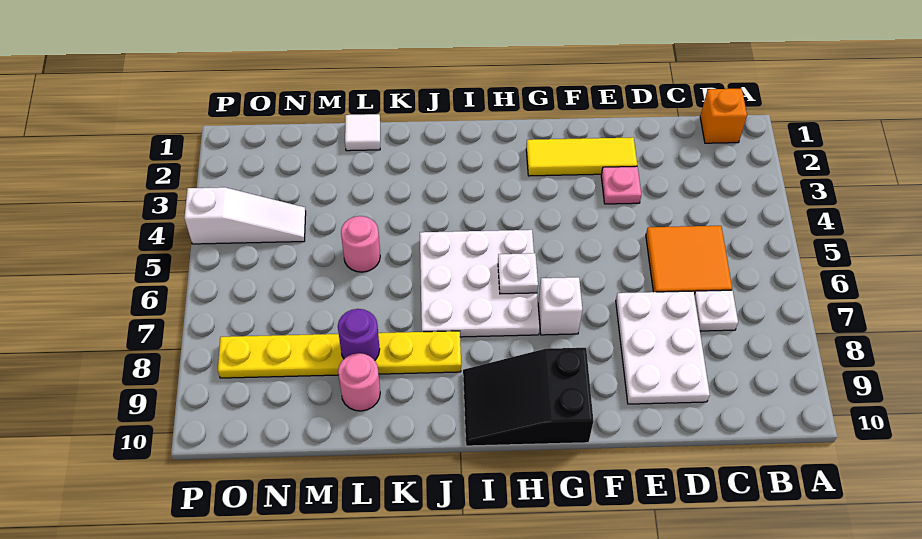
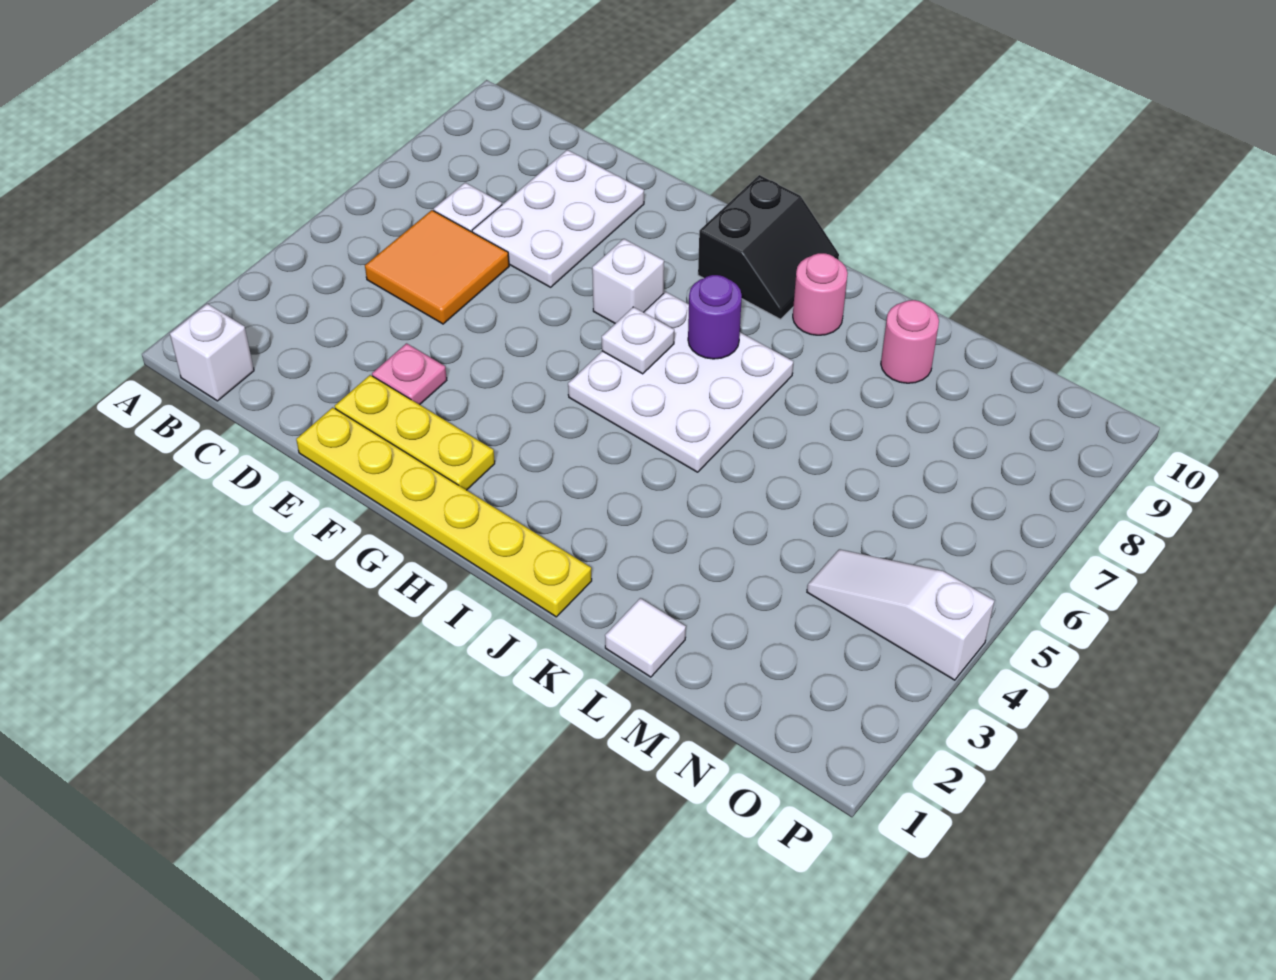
orange 1x1 brick [700,89,747,143] -> white 1x1 brick [170,304,254,401]
yellow 1x3 tile [526,137,637,176] -> yellow 1x3 plate [335,375,495,490]
black 2x3 slope [463,348,593,446] -> black 2x2 slope [698,175,839,319]
yellow 1x6 plate [218,331,461,378] -> yellow 1x6 plate moved to [296,407,592,617]
pink 1x1 round brick [341,216,380,272] -> pink 1x1 round brick moved to [793,253,848,335]
purple 1x1 round brick [338,309,380,360] -> purple 1x1 round brick moved to [688,275,742,359]

